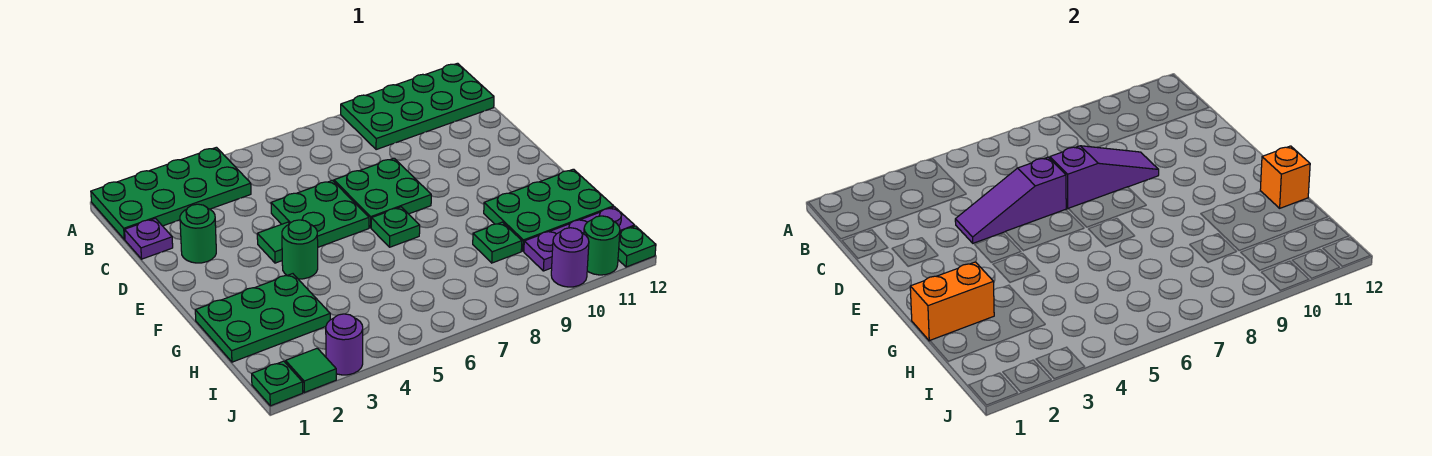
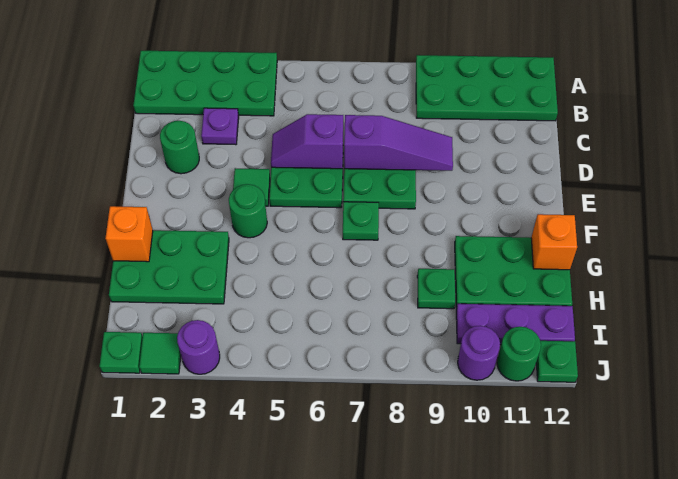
purple 1x1 plate [125,218,173,259] -> purple 1x1 plate moved to [201,108,239,145]
purple 1x3 slope [955,157,1066,243] -> purple 1x2 slope [271,114,343,169]
orange 1x2 brick [910,262,994,341] -> orange 1x1 brick [105,206,153,262]

